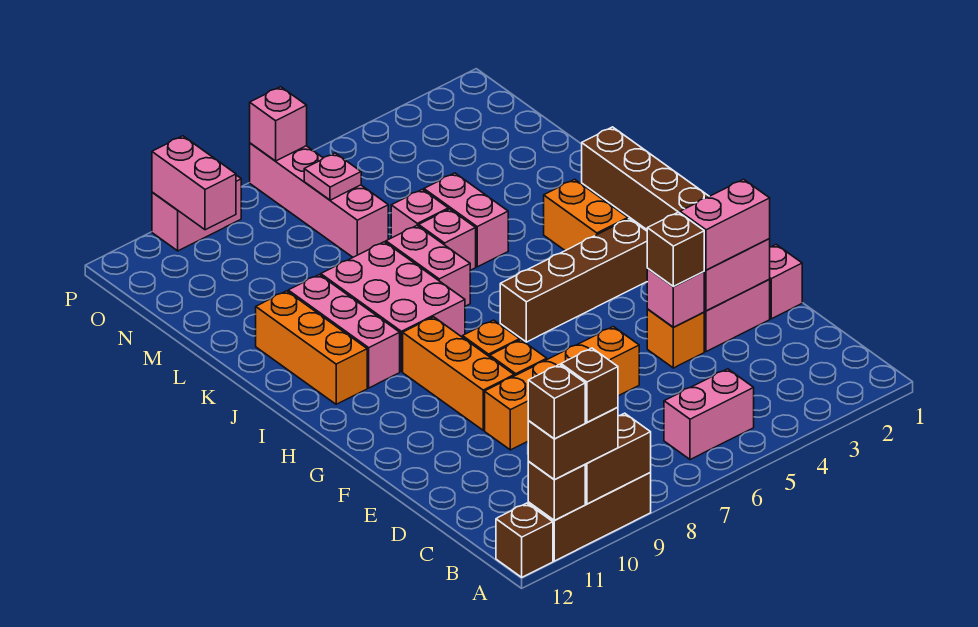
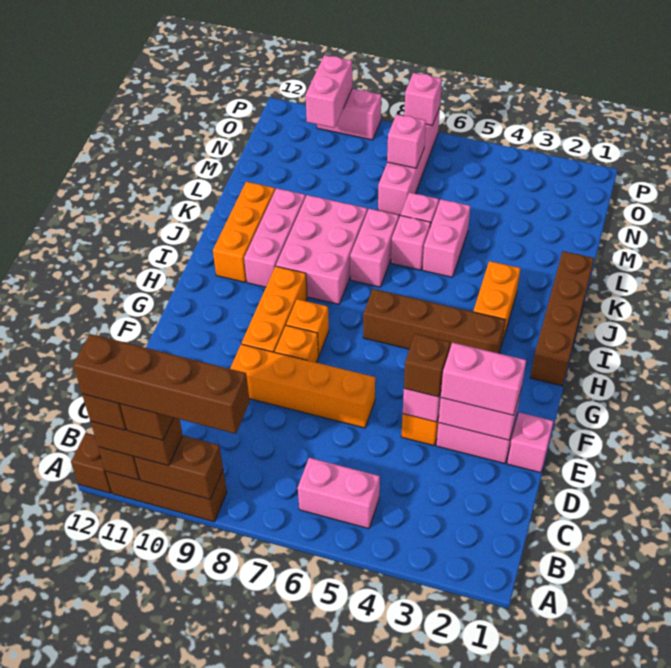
none -> brown 1x4 brick [73,334,250,434]
pink 1x1 plate [304,153,361,200] -> pink 1x1 brick [387,114,426,168]

